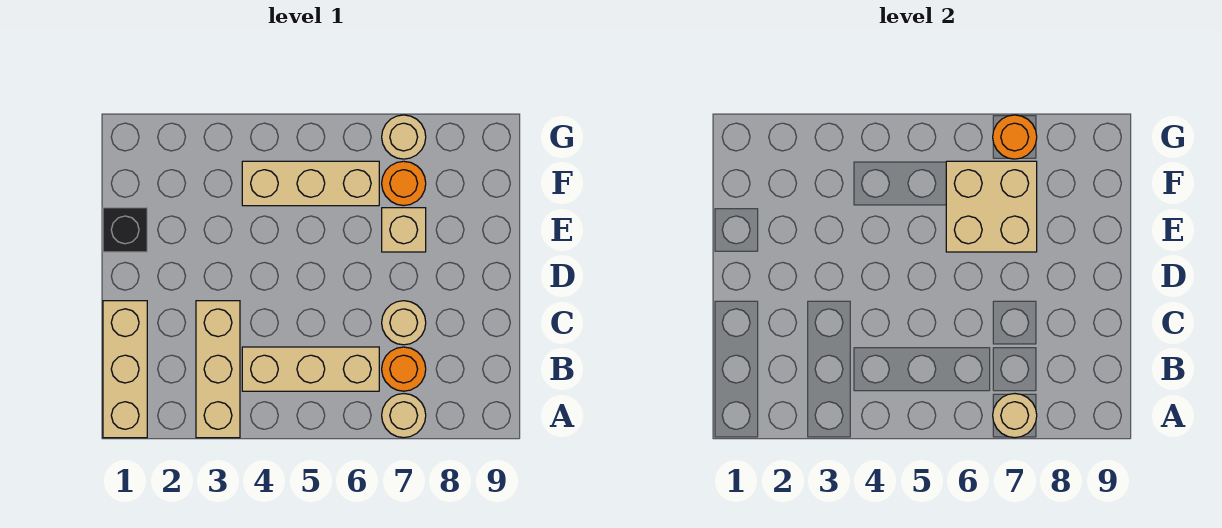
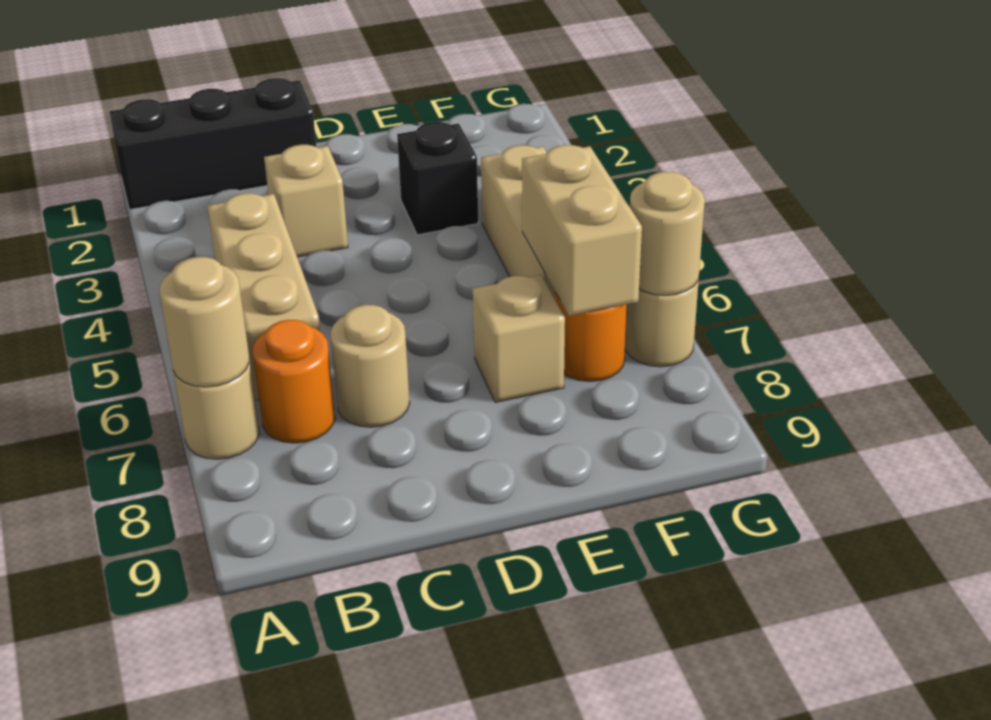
tan 1x3 brick [103,301,147,438] -> black 1x3 brick [109,78,316,210]
tan 1x3 brick [196,301,240,438] -> tan 1x1 brick [264,145,348,257]
black 1x1 brick [103,208,147,252] -> black 1x1 brick moved to [397,122,478,235]
tan 2x2 brick [946,161,1037,252] -> tan 1x2 brick [522,145,642,316]
orange 1x1 round brick [993,115,1037,159] -> tan 1x1 round brick [630,172,705,295]

